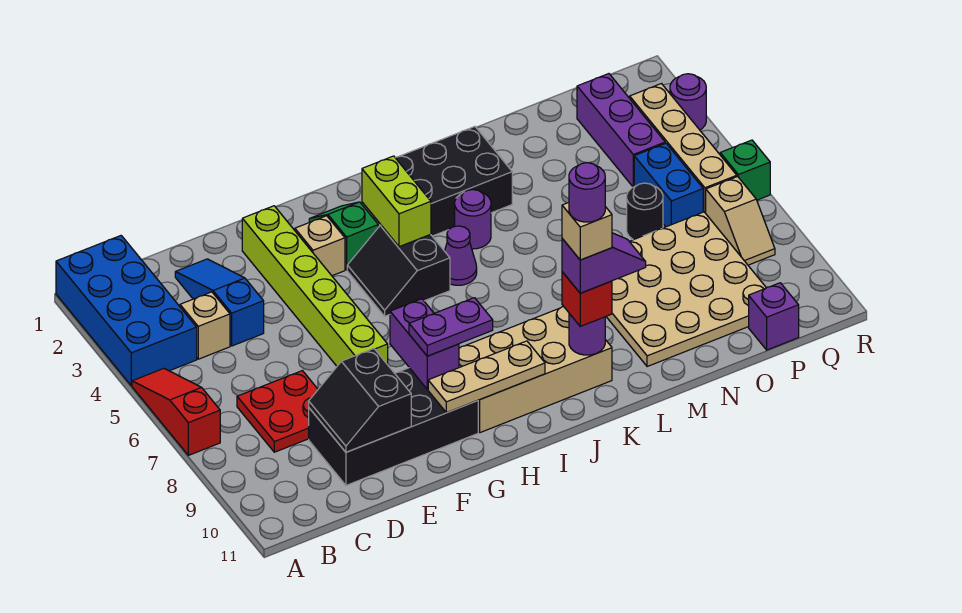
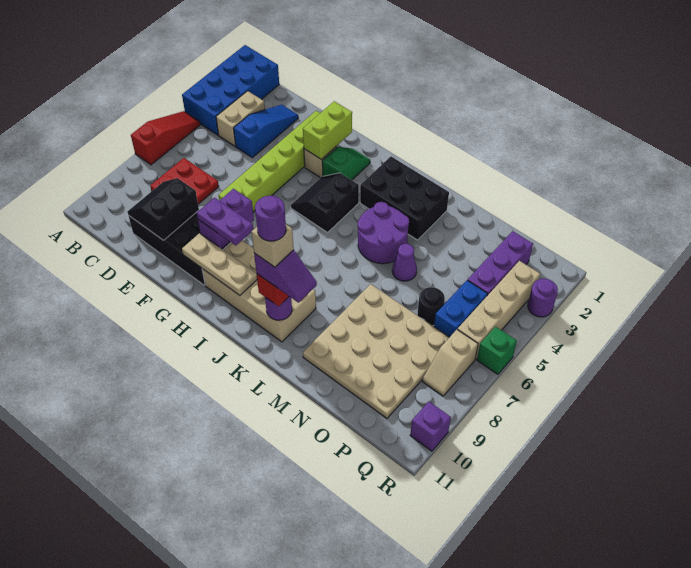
tan 1x1 brick [180,292,230,359] -> tan 1x2 brick [216,91,265,146]
lime 1x2 brick [362,156,431,247] -> lime 1x2 brick moved to [303,101,352,160]
purple 1x1 cone [445,226,477,285] -> purple 1x1 cone moved to [392,244,417,281]
purple 1x1 round brick [455,190,491,249] -> purple 2x2 round brick [358,202,409,264]
purple 1x1 brick [749,283,799,350] -> purple 1x1 brick moved to [410,402,451,451]

